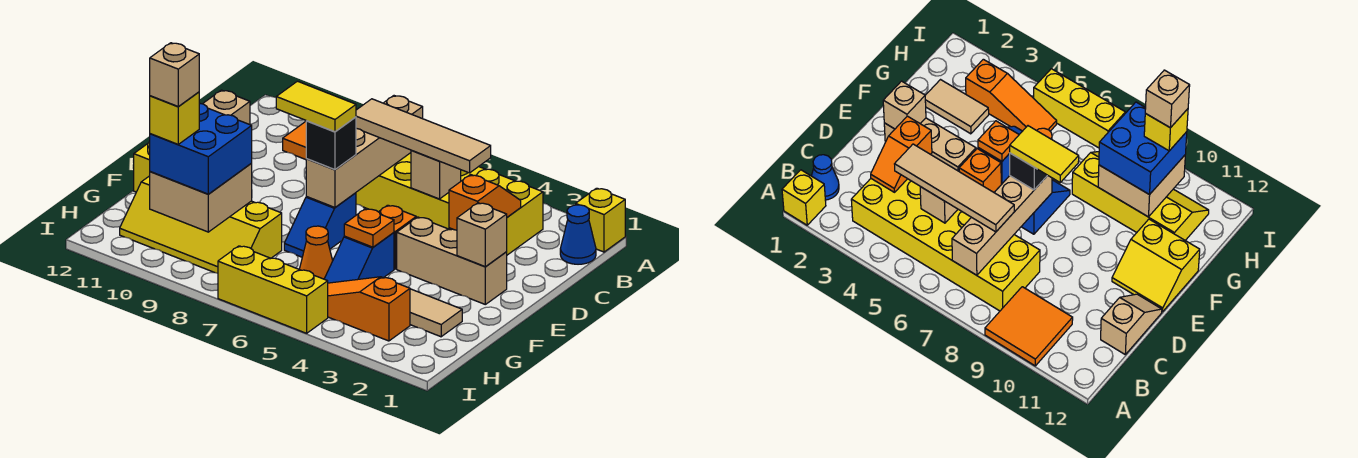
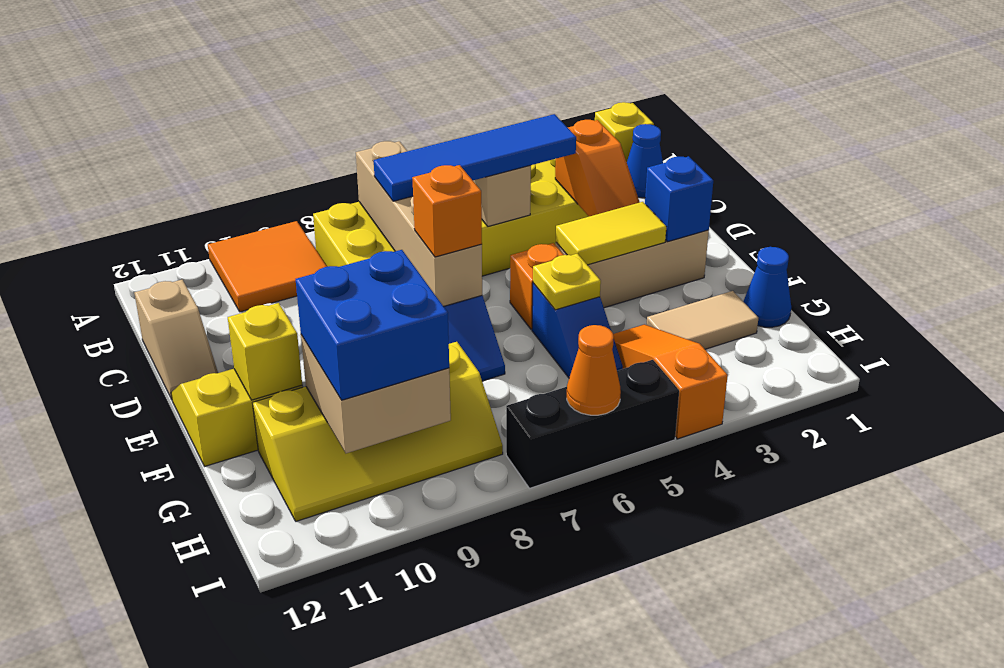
orange 1x2 slope [449,175,521,230] -> orange 1x2 slope turned to [555,120,640,216]
tan 1x4 tile [356,99,491,173] -> blue 1x4 tile [374,114,576,201]
tan 1x1 brick [457,203,507,267] -> blue 1x1 brick [645,156,713,242]
black 1x1 brick [306,117,356,170] -> orange 1x1 brick [412,165,482,257]
yellow 1x2 tile [276,81,356,132] -> yellow 1x2 tile moved to [556,202,666,265]
orange 1x1 plate [344,209,394,247] -> yellow 1x1 plate [533,254,601,310]
none -> blue 1x1 cone [743,247,791,327]
orange 1x1 cone [299,226,333,279] -> orange 1x1 cone moved to [567,325,621,415]
orange 1x3 slope [328,277,410,341] -> orange 1x3 slope turned to [613,324,728,439]
yellow 1x1 brick [150,92,199,144] -> yellow 1x1 brick moved to [228,303,302,400]
tan 1x1 brick [150,43,199,107] -> none
yellow 1x3 brick [218,246,328,333] -> black 1x3 brick [506,360,679,488]

